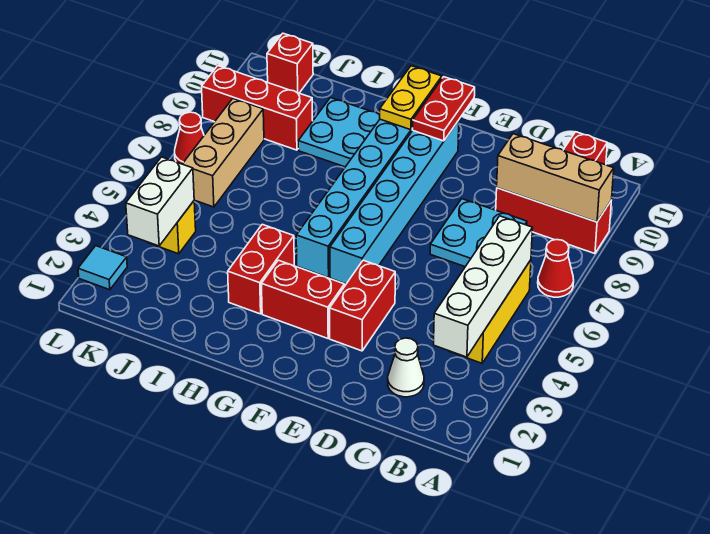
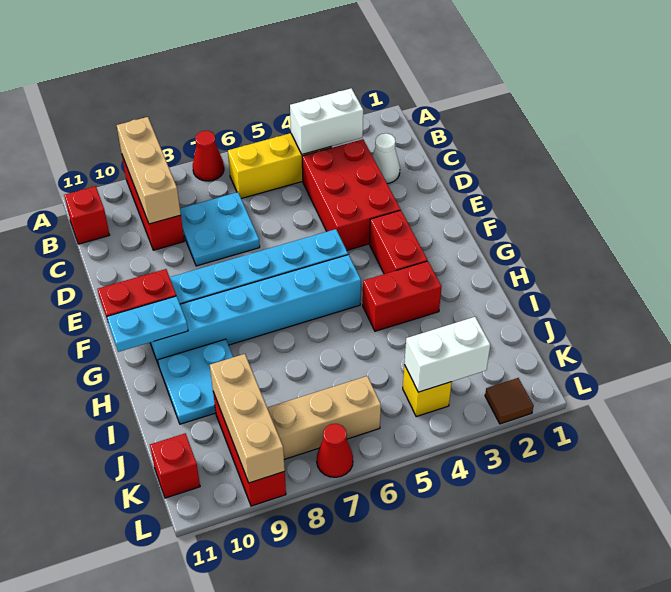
white 1x4 brick [434,216,533,357] -> white 1x2 brick [290,88,363,154]
red 1x2 brick [330,260,395,351] -> red 2x3 brick [302,139,400,250]
yellow 1x2 plate [380,66,442,130] -> cyan 1x2 plate [107,296,188,352]
none -> tan 1x3 brick [210,354,285,483]
cyan 1x1 tile [78,246,127,290] -> brown 1x1 tile [485,378,534,424]

